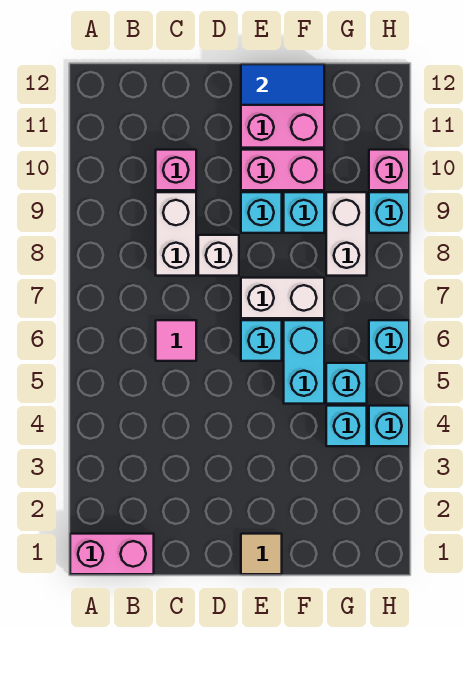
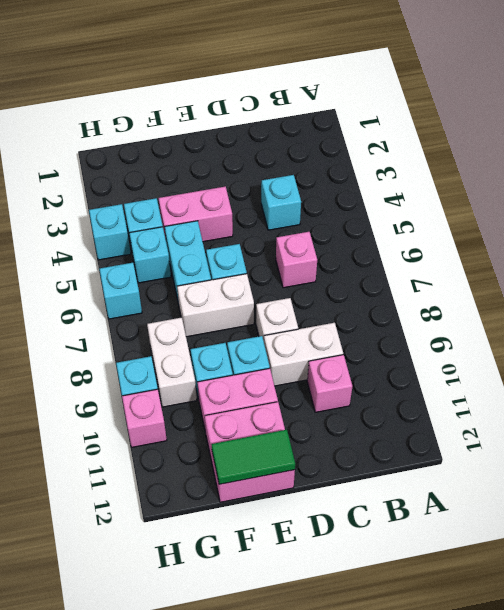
pink 1x2 brick [70,534,154,574] -> pink 1x2 brick moved to [159,186,233,242]
none -> cyan 1x1 brick [261,175,301,230]
pink 1x1 tile [156,320,196,361] -> pink 1x1 brick [276,232,317,288]
white 1x2 brick [156,192,196,276] -> white 1x2 brick turned to [264,323,343,386]
tan 1x1 tile [241,534,282,574] -> none
blue 1x2 tile [241,64,324,105] -> green 1x2 tile [211,430,295,484]

